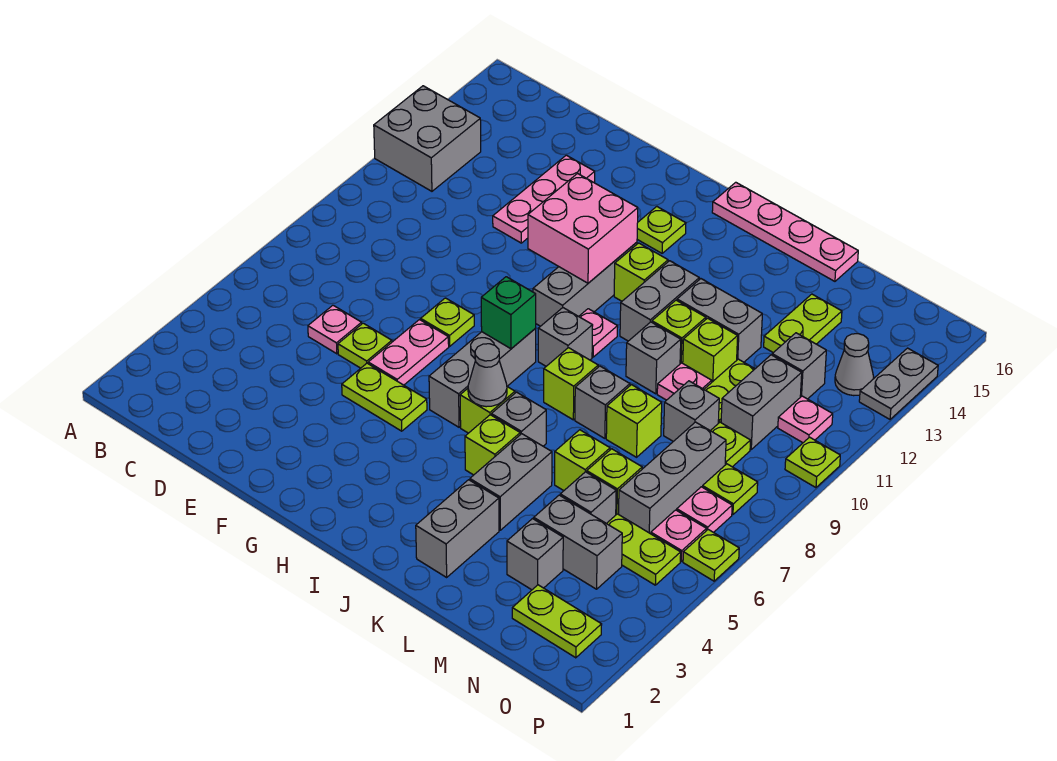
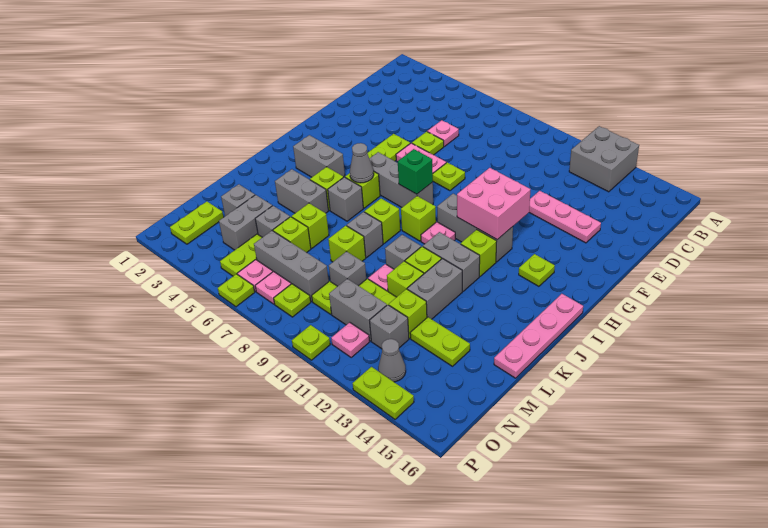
grey 1x1 brick [538,308,593,366] -> lime 1x1 brick [401,196,436,241]
grey 1x2 brick [416,480,499,577] -> grey 1x2 brick moved to [293,135,345,177]
none -> lime 1x1 brick [389,289,427,338]
grey 1x2 plate [859,348,938,419] -> lime 1x2 plate [353,367,414,419]

